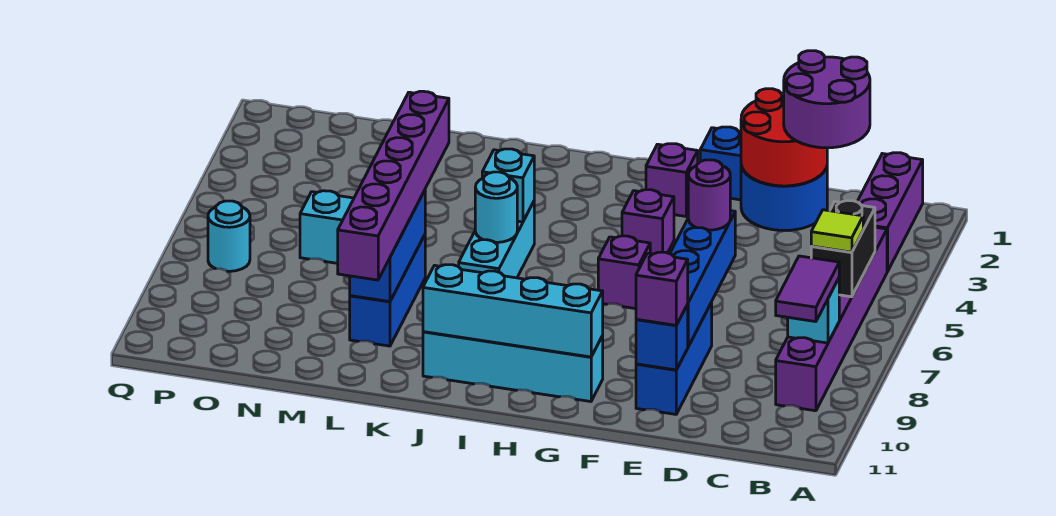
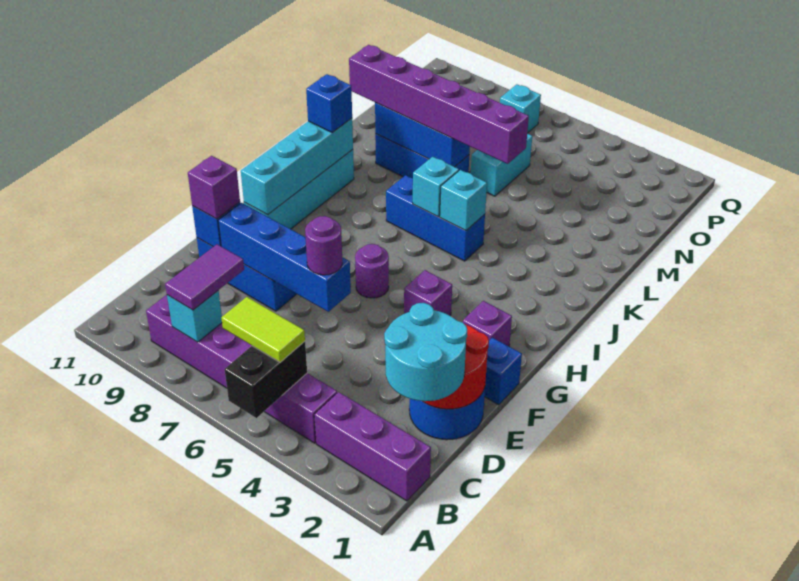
black 1x2 brick [811,201,875,297] -> black 1x2 brick turned to [225,341,307,418]
lime 1x1 tile [811,210,863,252] -> lime 1x2 tile [221,297,305,362]
purple 1x2 tile [776,256,839,322] -> purple 1x2 tile turned to [165,244,244,310]
purple 2x2 round brick [784,51,870,148] -> cyan 2x2 round brick [384,303,467,401]
purple 1x1 brick [598,236,650,309] -> purple 1x1 round brick [355,244,389,298]
cyan 1x3 brick [459,202,534,278] -> blue 1x3 brick [386,175,485,261]
cyan 1x1 round brick [475,172,517,242] -> cyan 1x1 brick [413,157,459,217]
none -> blue 1x1 brick [306,74,352,133]
cyan 1x1 round brick [208,201,250,271] -> cyan 1x1 brick [500,84,541,133]

